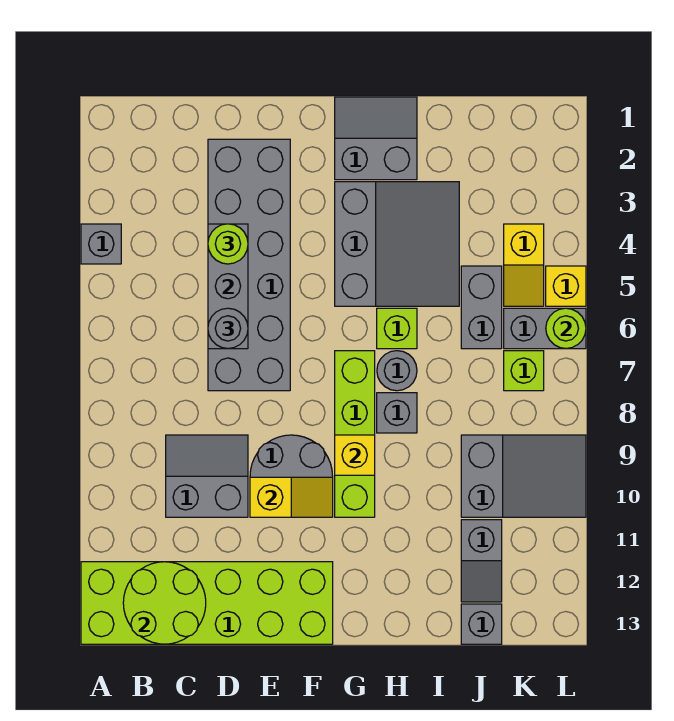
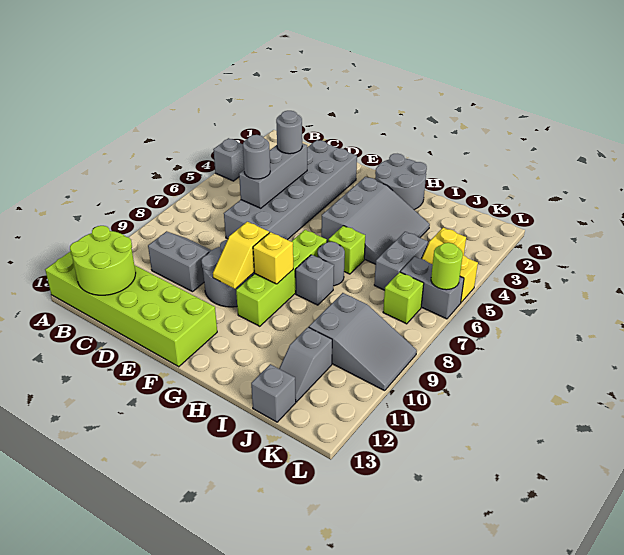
lime 1x1 round brick [208,224,248,264] -> grey 1x1 round brick [276,111,302,154]
yellow 1x2 slope [250,477,333,517] -> yellow 1x2 slope turned to [213,222,269,289]
grey 2x2 slope [335,97,417,180] -> grey 2x2 round brick [375,154,427,210]

